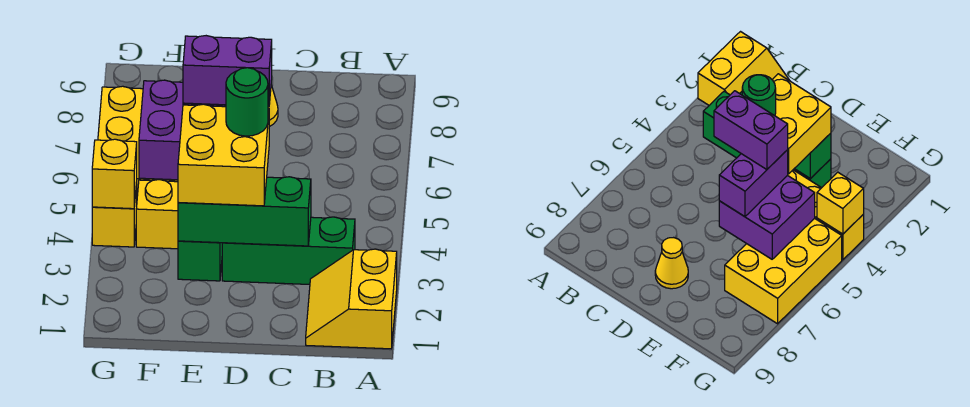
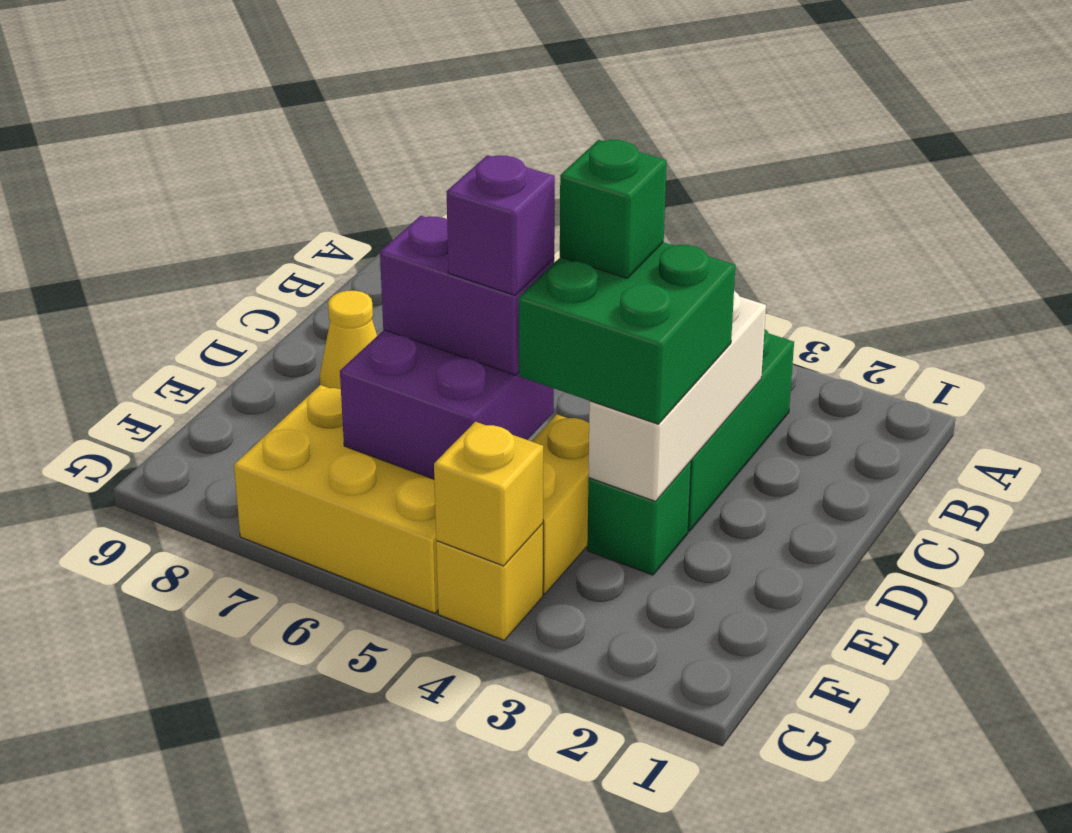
yellow 2x2 slope [306,249,397,349] -> none
green 1x3 brick [178,177,311,246] -> white 1x3 brick [588,291,766,501]
yellow 2x2 brick [178,104,269,206] -> green 2x2 brick [519,242,735,424]
green 1x1 round brick [226,68,268,136] -> green 1x1 brick [560,140,667,278]
purple 1x2 brick [183,36,272,106] -> purple 1x1 brick [447,155,555,295]

